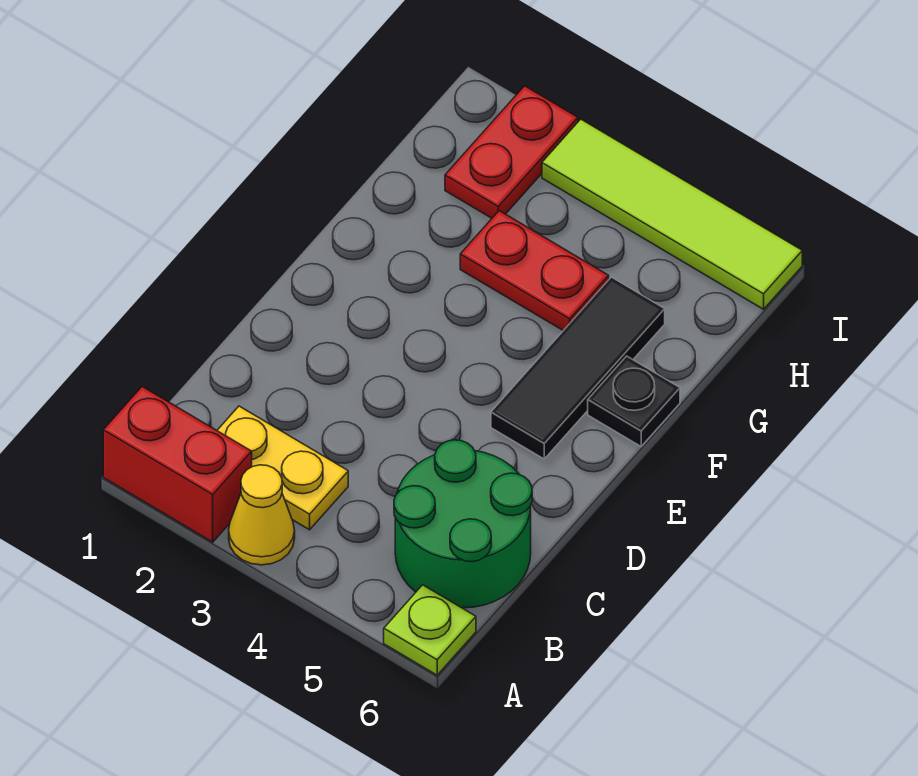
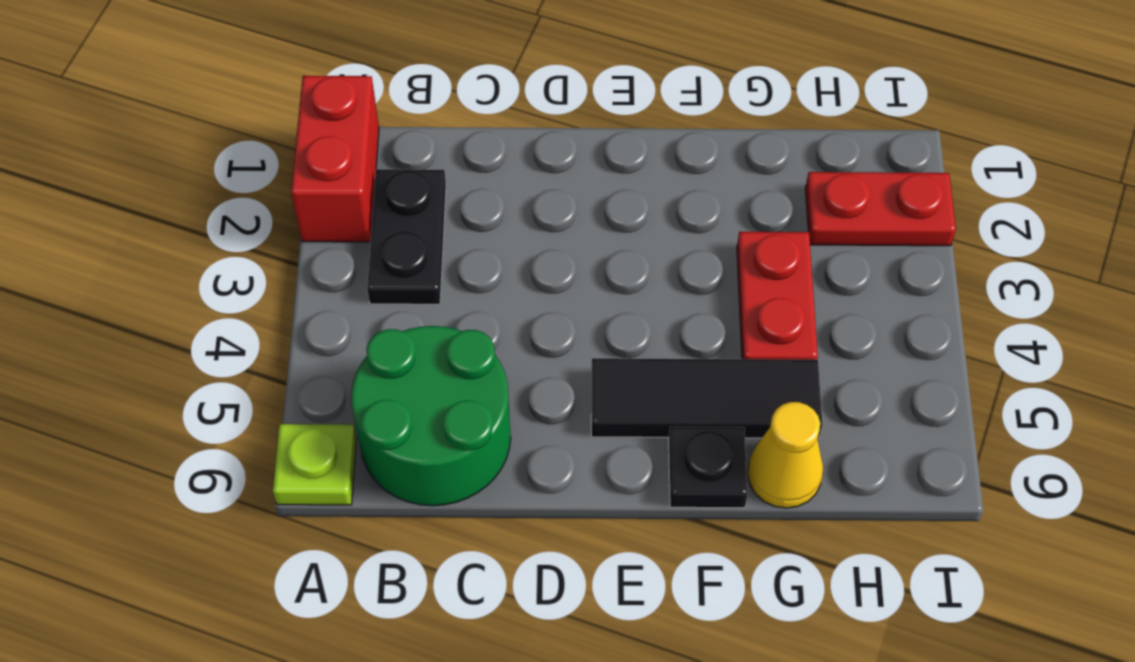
yellow 1x1 cone [229,465,295,565] -> yellow 1x1 cone moved to [747,402,823,508]
yellow 1x2 plate [217,406,348,530] -> black 1x2 plate [367,169,446,304]
lime 1x4 tile [542,119,802,309] -> none

